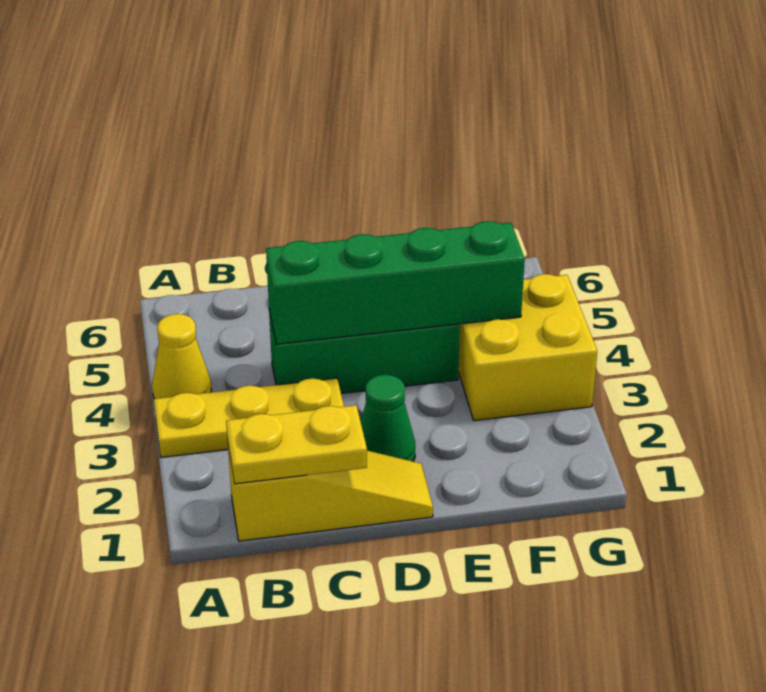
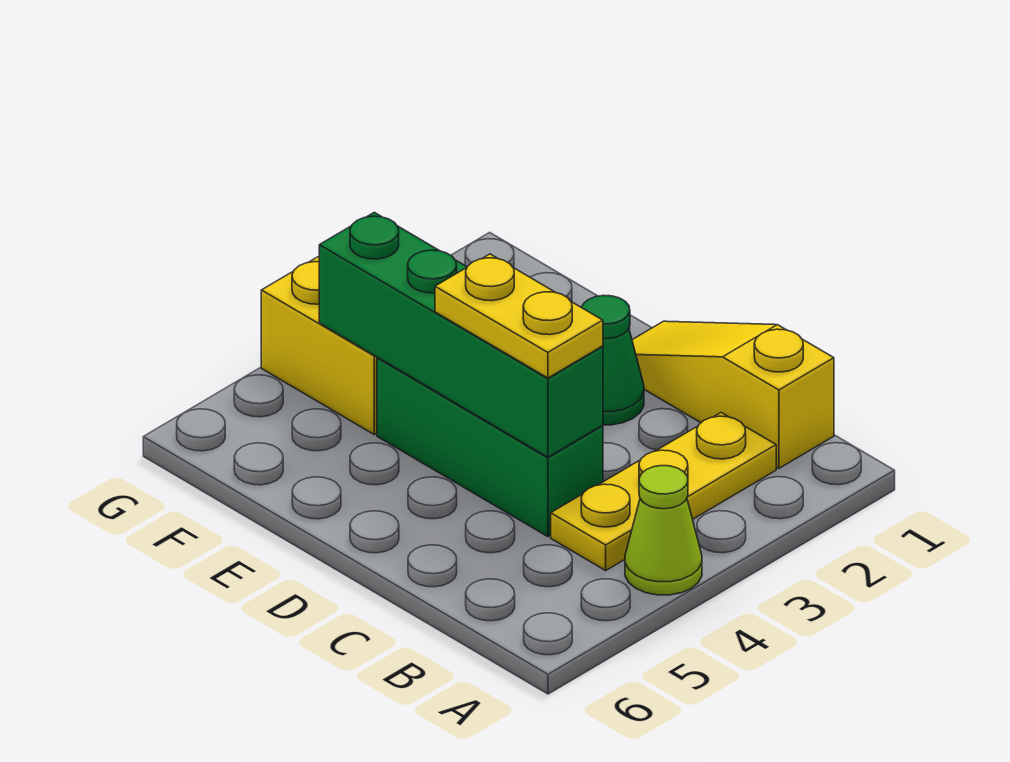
yellow 1x3 plate [154,378,344,457] -> yellow 1x3 plate turned to [551,413,776,570]
yellow 1x1 cone [152,314,211,399] -> lime 1x1 cone [625,466,702,595]
yellow 1x2 plate [226,405,367,484] -> yellow 1x2 plate moved to [435,254,603,378]

